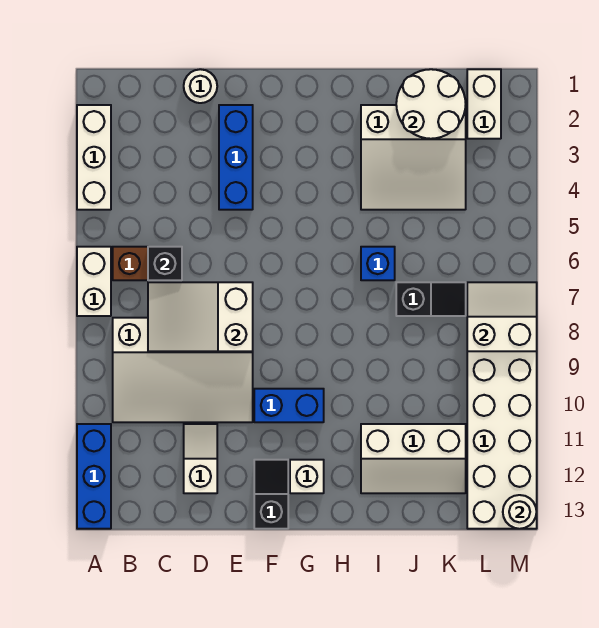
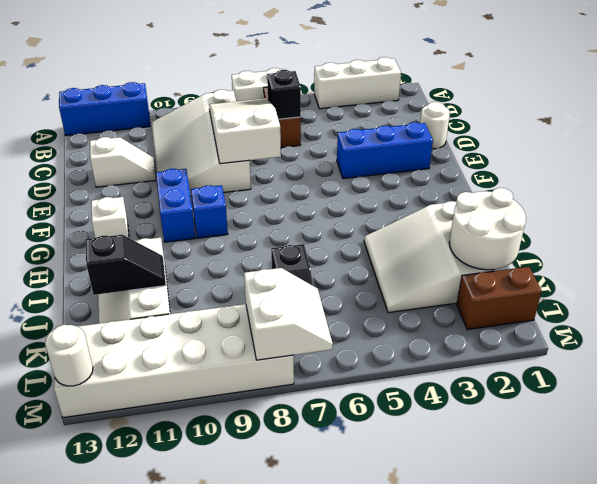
black 1x2 slope [254,460,288,529] -> black 1x2 slope moved to [86,235,166,295]
blue 1x1 brick [361,247,395,280] -> blue 1x1 brick moved to [191,185,228,238]
white 1x2 brick [467,69,501,139] -> brown 1x2 brick [457,267,542,330]

